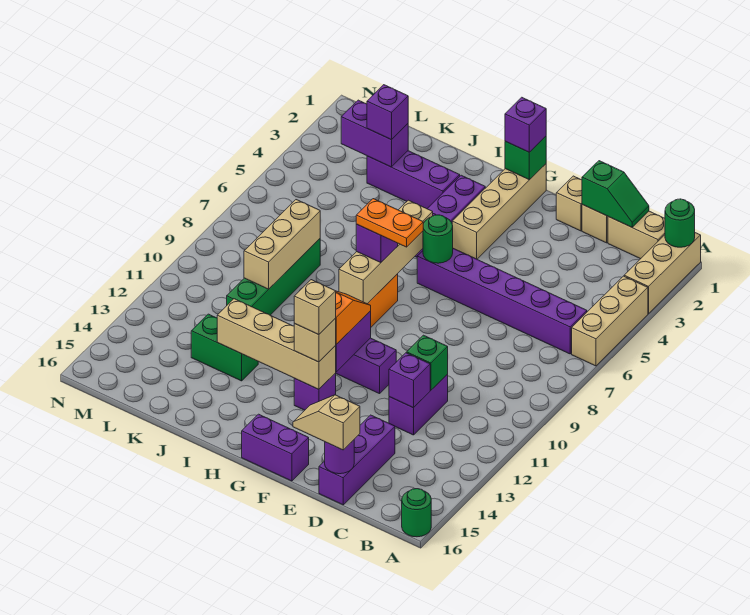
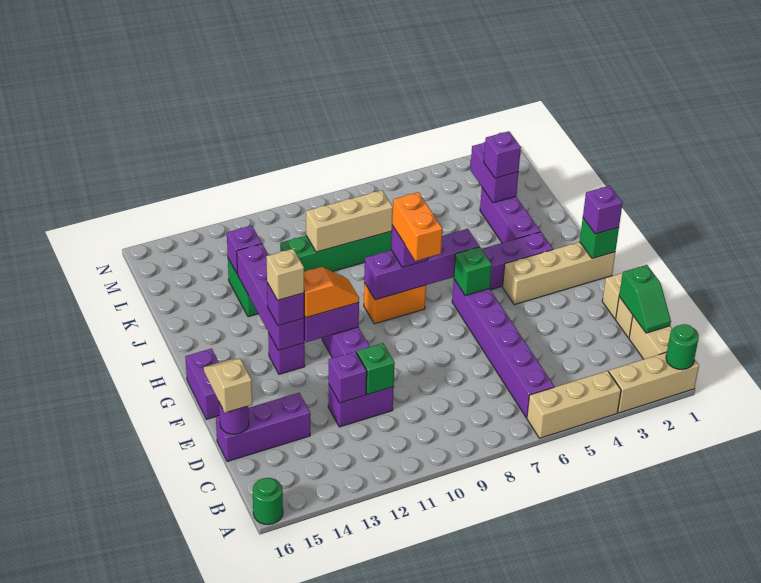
green 1x1 round brick [423,215,453,263] -> green 1x1 brick [454,247,492,296]
orange 1x2 plate [356,199,423,247] -> orange 1x2 brick [392,192,443,261]
tan 1x4 brick [217,299,336,389] -> purple 1x4 brick [237,244,304,350]
tan 1x1 brick [294,319,336,362] -> purple 1x1 brick [267,283,304,326]
tan 1x4 brick [339,200,433,304] -> purple 1x4 brick [364,229,479,300]
none -> purple 1x1 brick [227,226,262,274]

